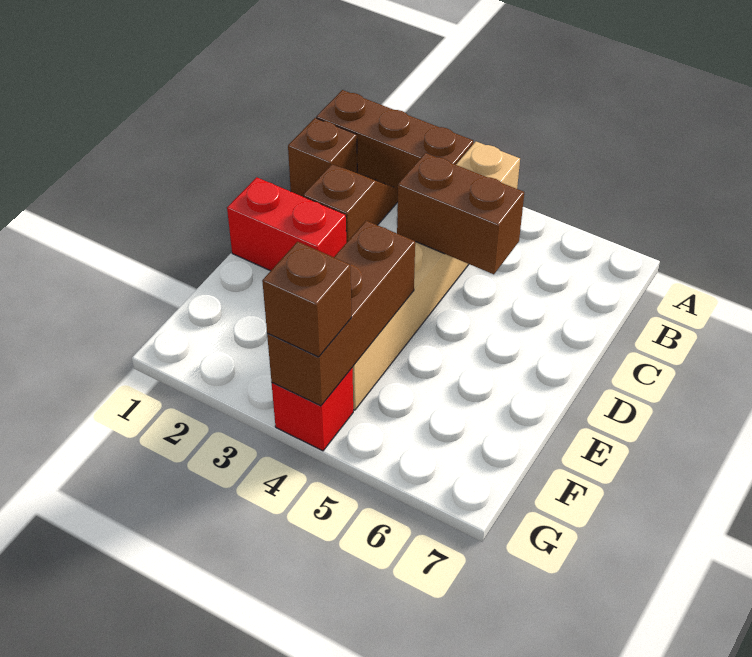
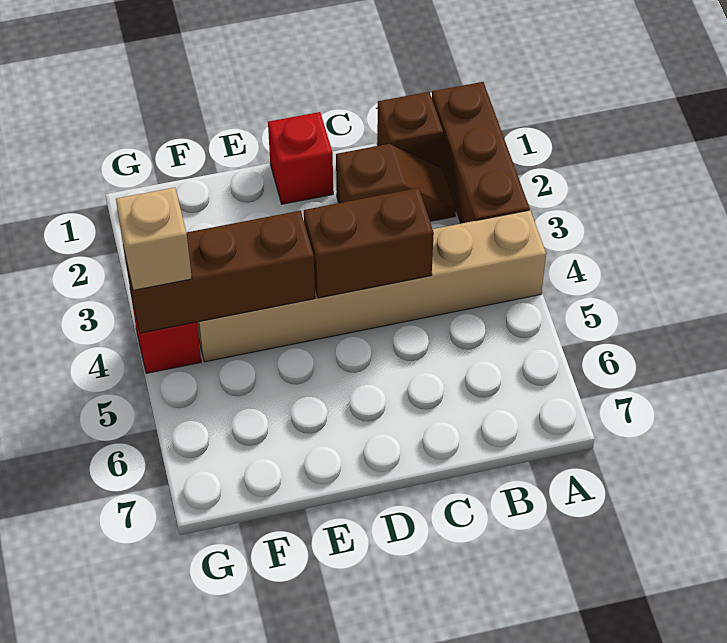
brown 1x2 brick [397,153,524,274] -> brown 1x2 brick turned to [304,188,434,298]
red 1x2 brick [227,177,346,271] -> red 1x1 brick [268,112,333,204]
brown 1x1 brick [262,242,351,357] -> tan 1x1 brick [116,187,192,290]

